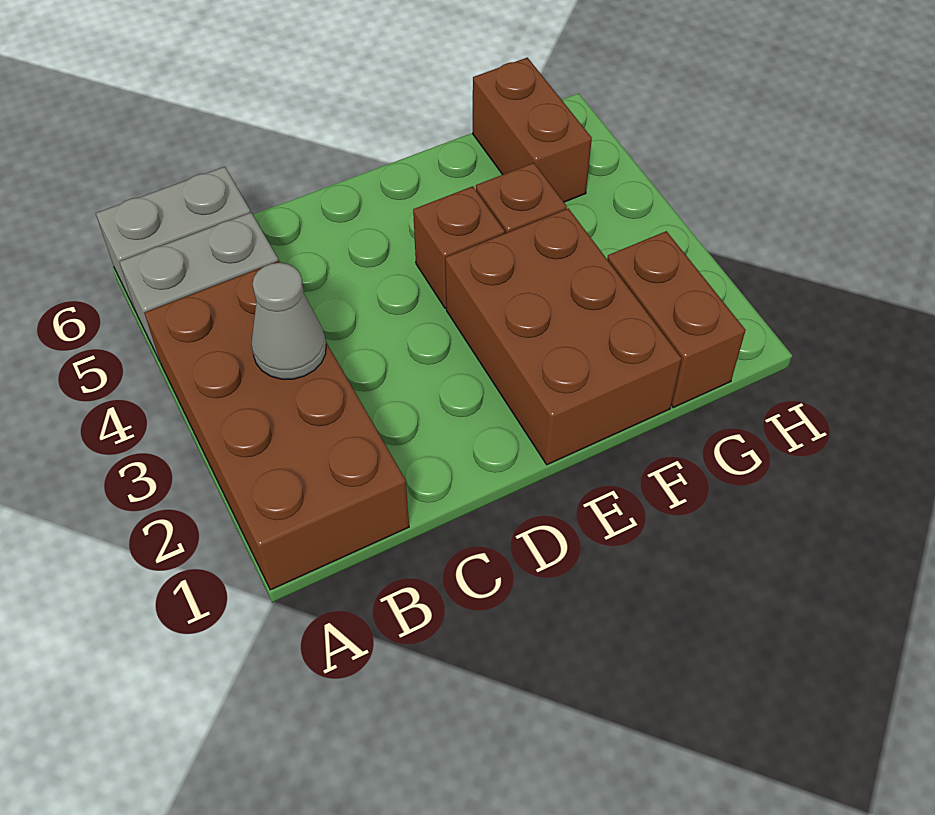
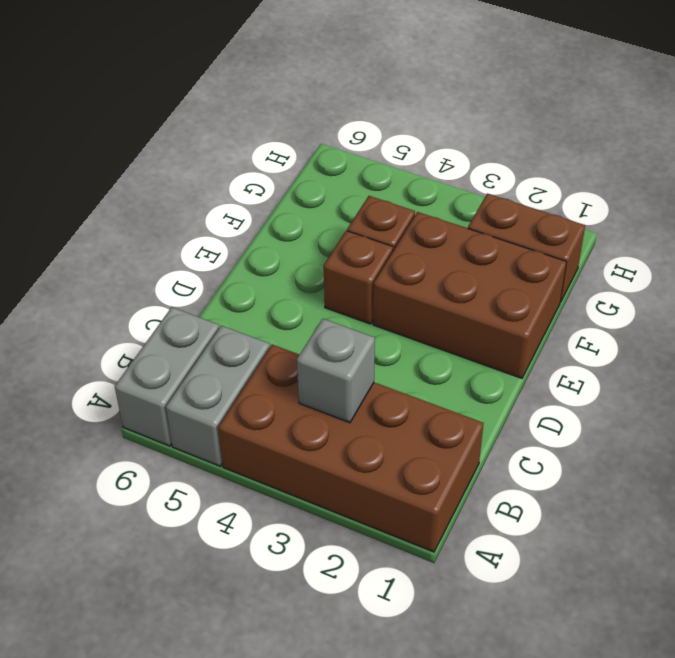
grey 1x1 cone [251,263,326,379] -> grey 1x1 brick [297,319,375,423]
brown 1x2 brick [473,58,592,202] -> none

